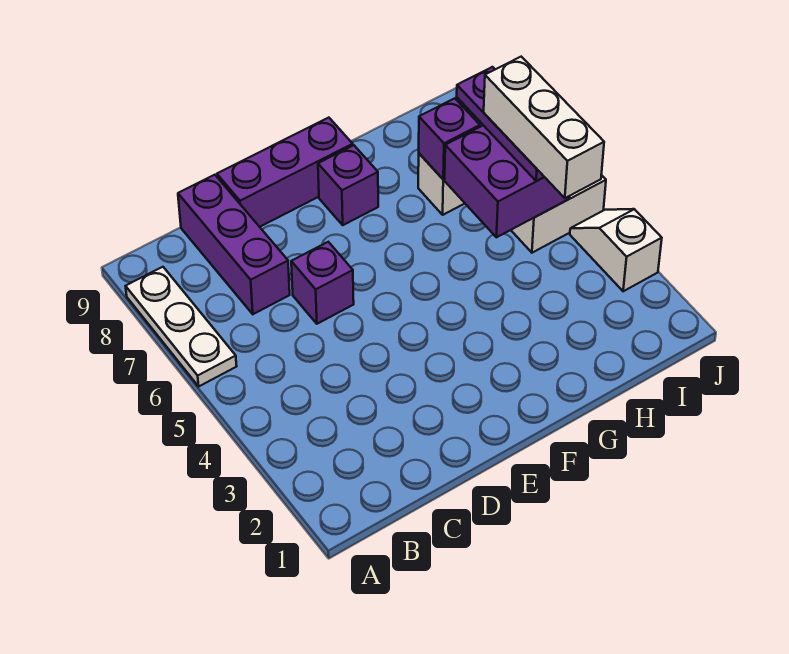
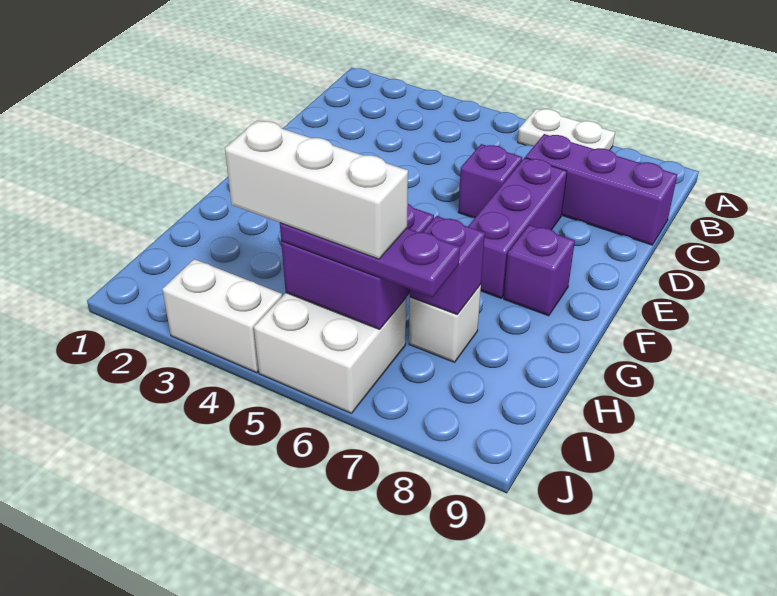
white 1x3 plate [126,267,237,386] -> white 1x2 plate [518,109,615,150]
purple 1x3 brick [217,118,353,227] -> purple 1x3 brick moved to [468,158,567,298]
white 1x2 slope [570,209,662,291] -> white 1x2 brick [162,259,282,373]

